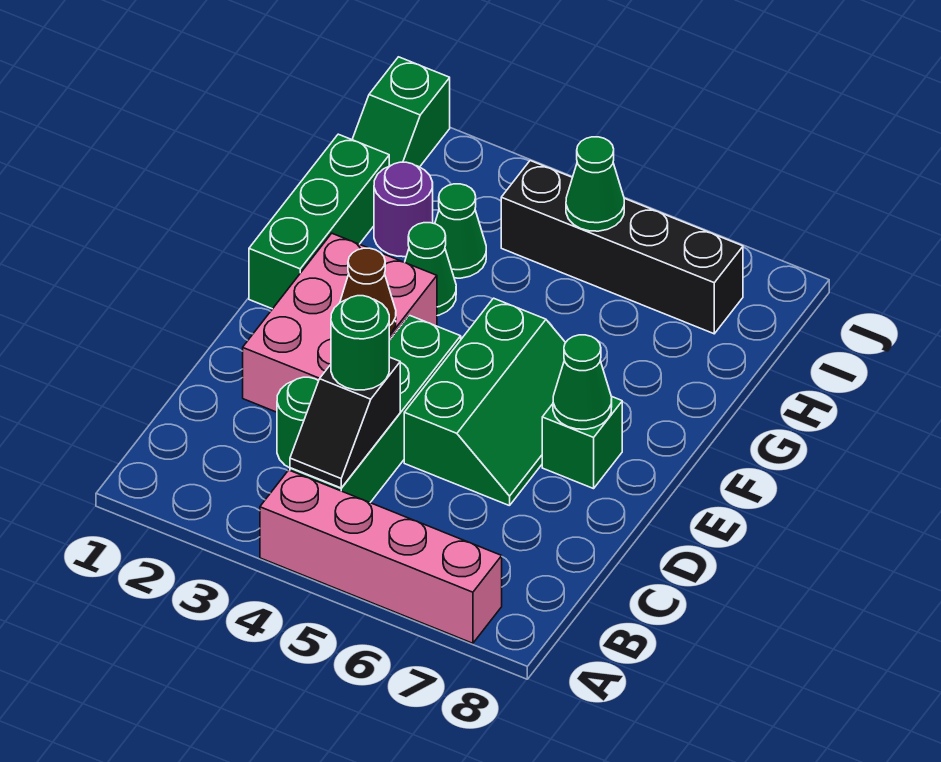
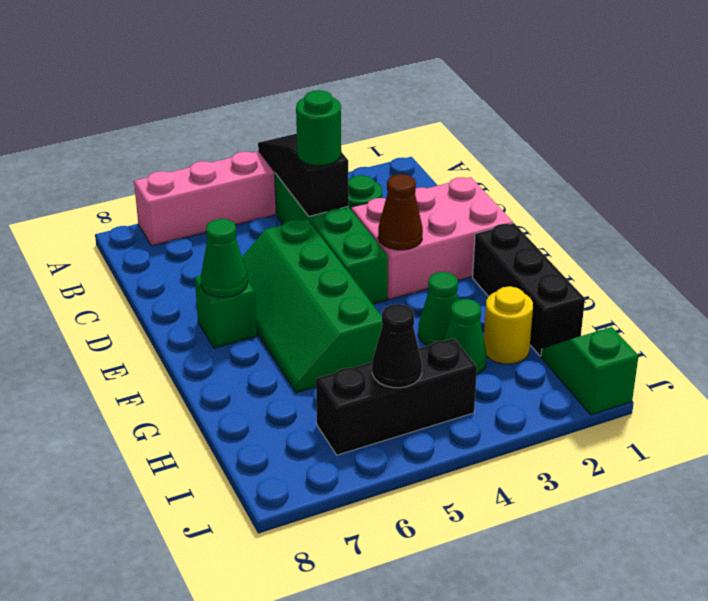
black 1x2 slope [290,357,400,488] -> black 1x3 slope [258,134,349,216]
pink 2x3 brick [243,233,437,412] -> pink 2x3 brick turned to [351,177,513,300]
green 2x3 slope [404,298,566,506] -> green 2x4 slope [242,219,383,393]
green 1x3 brick [249,134,389,309] -> black 1x3 brick [473,223,585,356]
purple 1x1 round brick [374,162,433,257] -> yellow 1x1 round brick [484,286,533,364]
black 1x4 brick [501,161,743,334] -> black 1x3 brick [316,338,477,455]
green 1x1 cone [566,137,624,231] -> black 1x1 cone [372,304,422,388]

